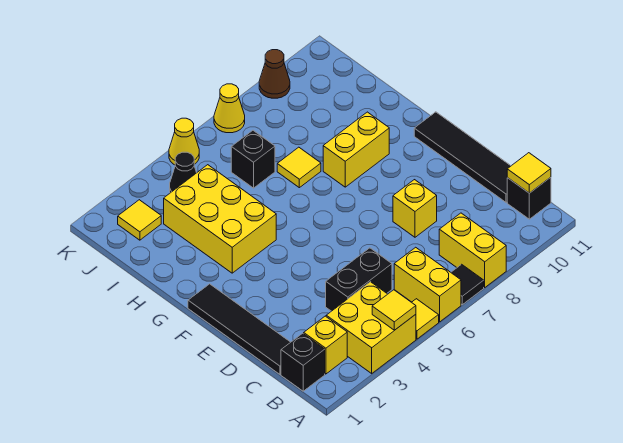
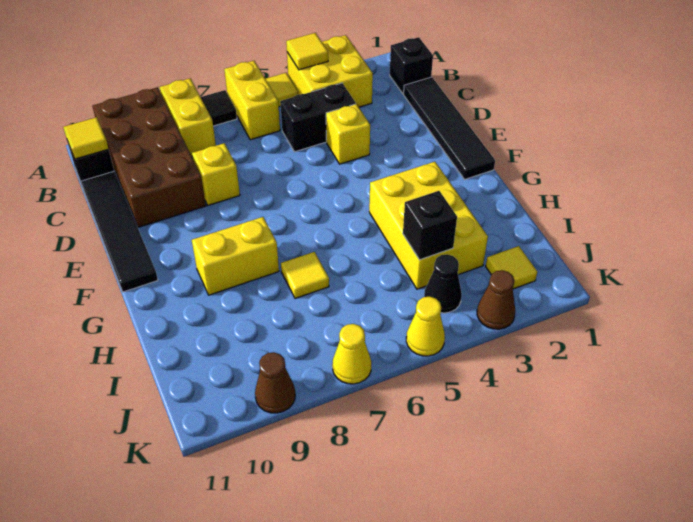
none -> brown 2x4 brick [92,87,206,227]
yellow 1x1 brick [304,316,347,374] -> yellow 1x1 brick moved to [326,104,370,164]
black 1x1 brick [231,130,275,188] -> black 1x1 brick moved to [403,191,457,260]
none -> brown 1x1 cone [477,270,515,329]

